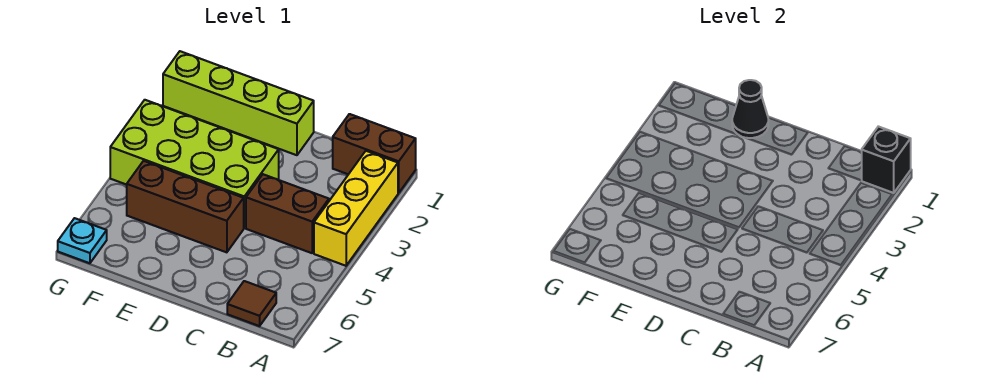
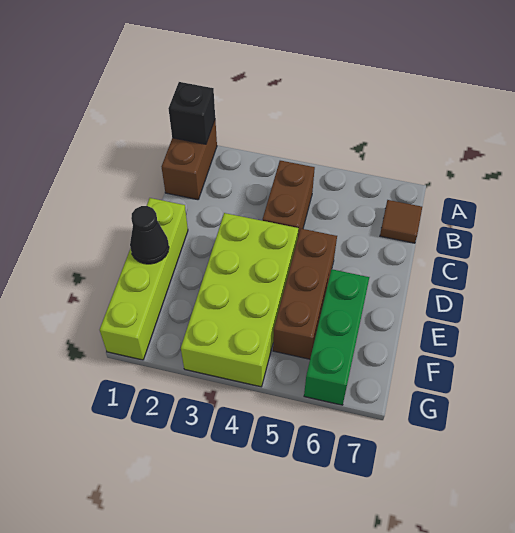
yellow 1x3 brick [314,151,398,266] -> none
none -> green 1x3 brick [304,269,369,405]
cyan 1x1 plate [58,218,107,263] -> none

